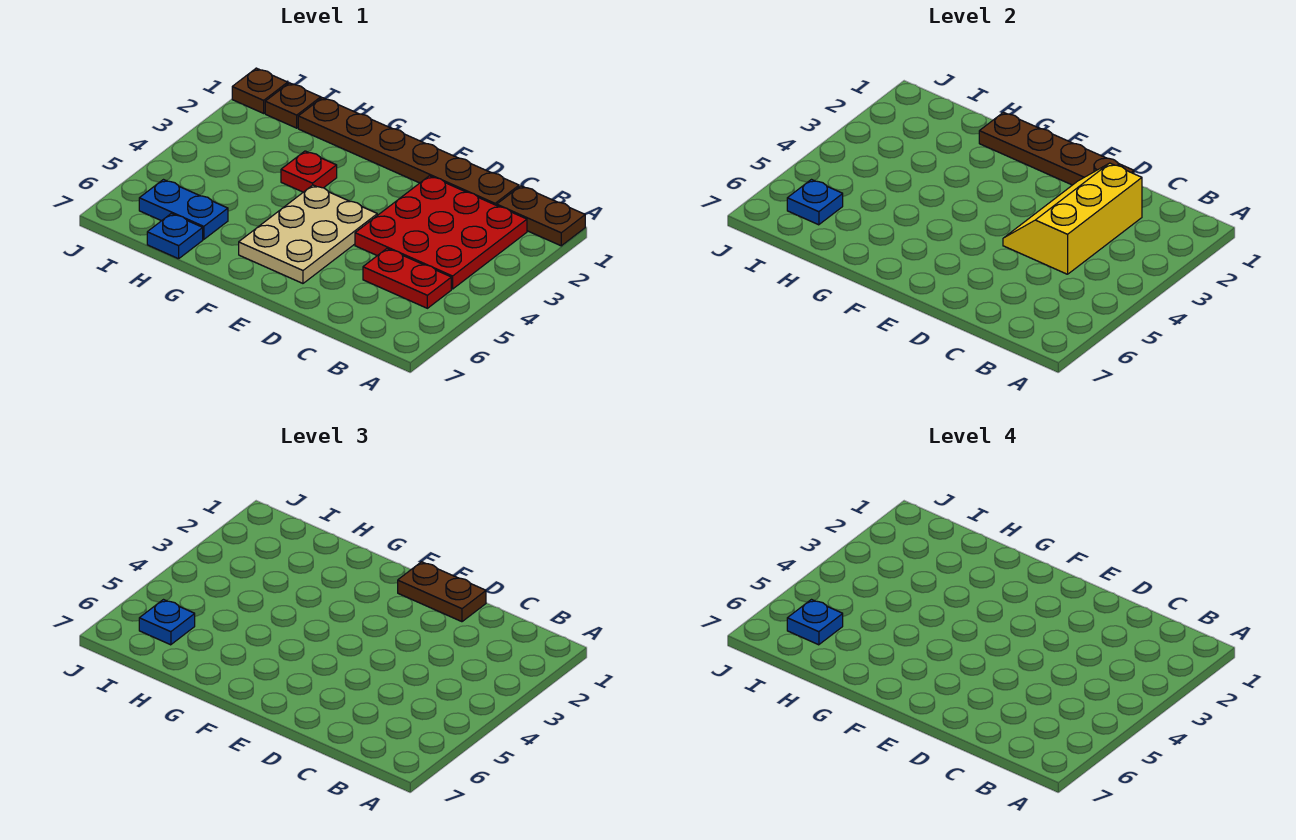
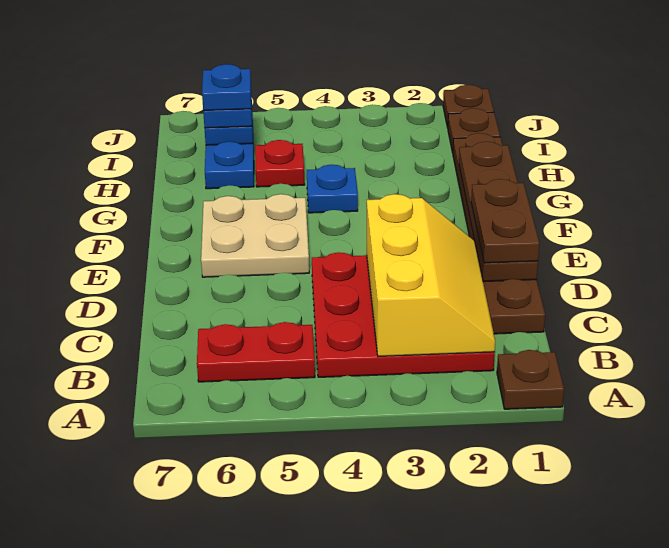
brown 1x2 plate [497,186,585,246] -> brown 1x1 plate [497,350,564,409]
red 1x2 plate [363,249,451,308] -> red 1x2 plate turned to [197,322,315,382]
yellow 2x3 slope [1003,163,1142,274] -> yellow 2x3 slope turned to [367,194,495,356]
tan 2x3 plate [239,185,377,283] -> tan 2x2 plate [201,194,309,277]
red 1x1 plate [281,151,337,192] -> red 1x1 plate moved to [255,140,305,187]
blue 1x1 plate [147,214,203,259] -> blue 1x1 plate moved to [307,165,358,213]

